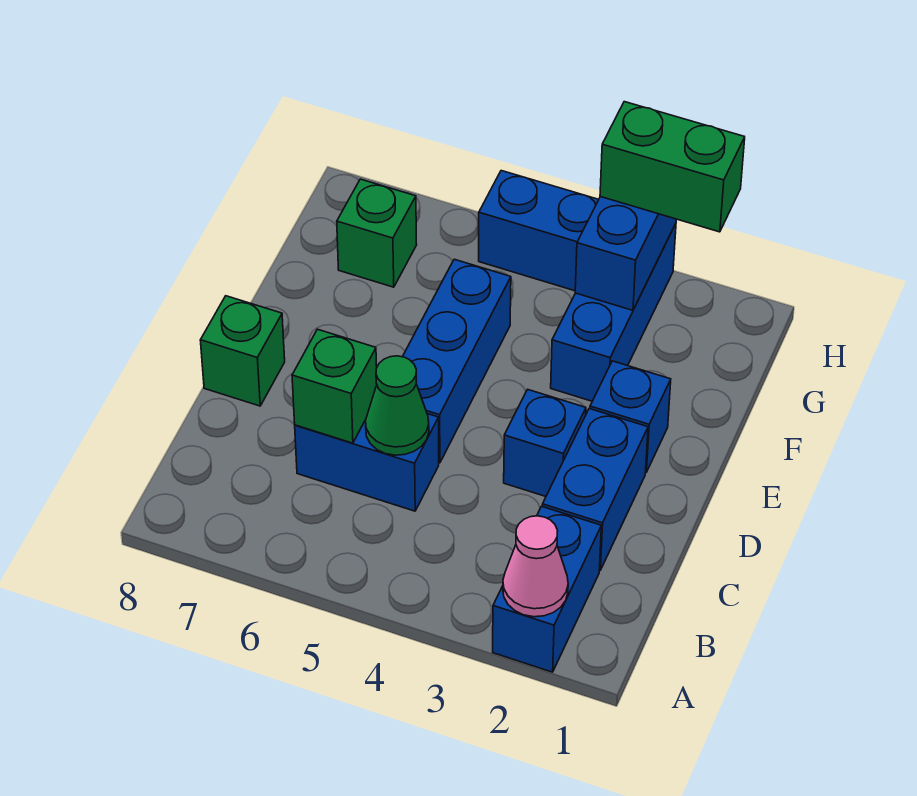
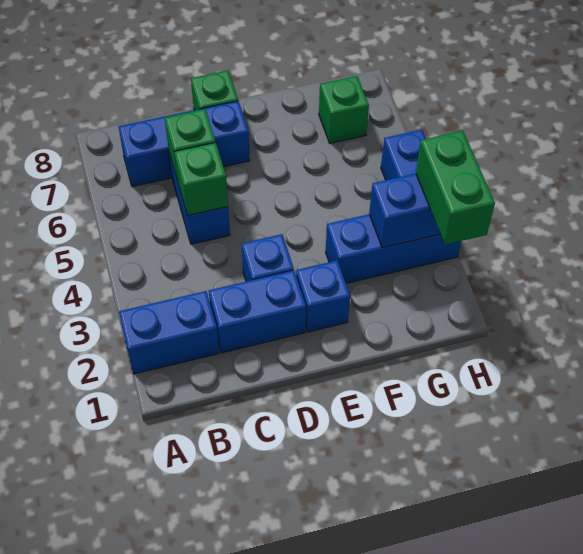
pink 1x1 cone [503,516,568,617] -> none
green 1x1 cone [366,356,429,455] -> green 1x1 brick [174,142,228,216]
blue 1x3 brick [403,259,511,463] -> blue 1x3 brick moved to [119,101,250,187]

